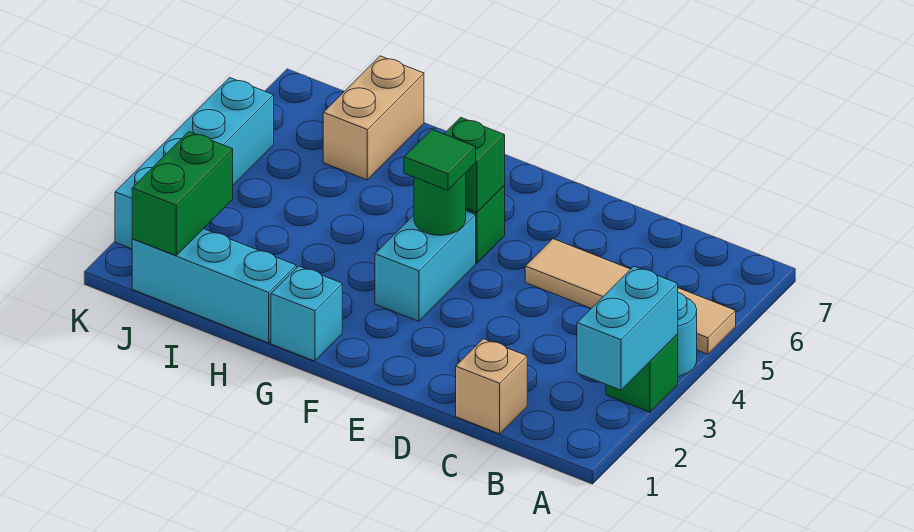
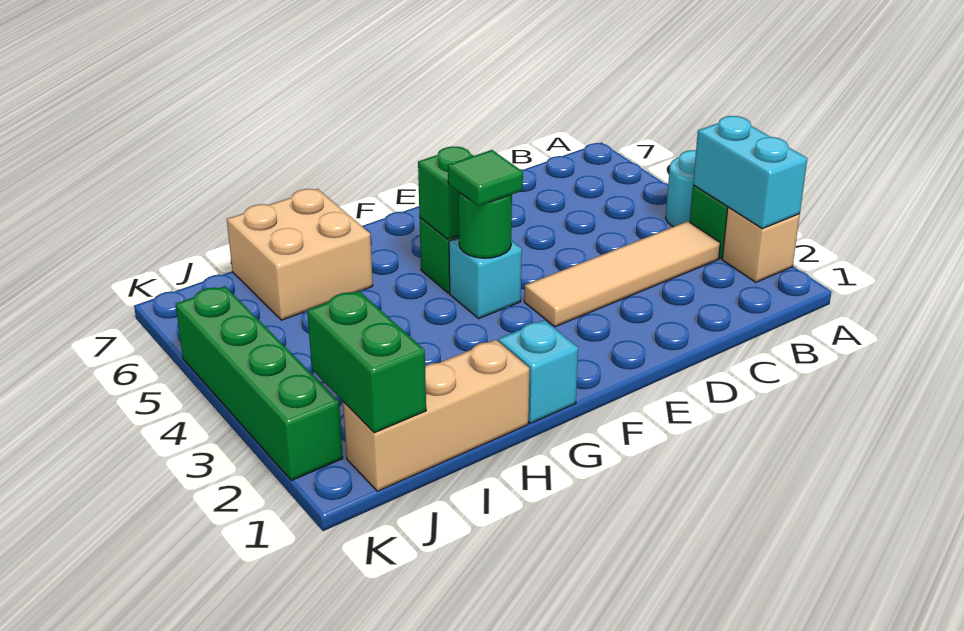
tan 1x4 tile [525,239,736,354] -> tan 1x4 tile moved to [524,221,720,327]
tan 1x1 brick [456,339,527,434] -> tan 1x1 brick moved to [722,207,800,282]
cyan 1x2 brick [375,211,476,321] -> cyan 1x1 brick [449,238,522,318]
cyan 1x3 brick [132,229,296,343] -> tan 1x3 brick [343,340,529,491]
tan 1x2 brick [323,56,424,180] -> tan 2x2 brick [227,189,373,320]
cyan 1x4 brick [115,78,274,249] -> green 1x4 brick [175,286,343,481]

